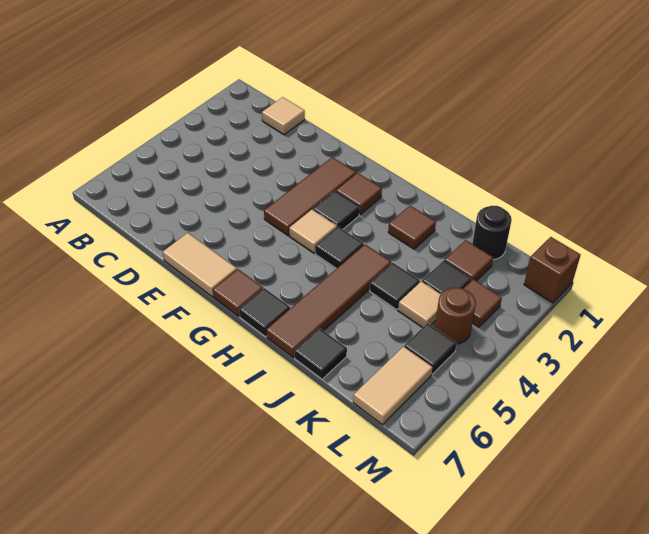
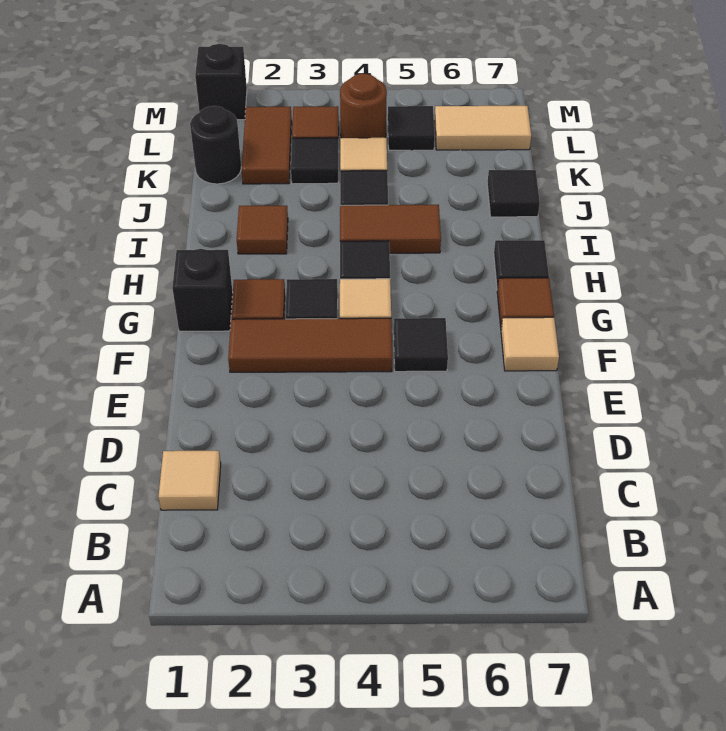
tan 1x2 tile [163,233,237,297] -> tan 1x1 tile [501,317,559,371]
none -> black 1x1 tile [394,318,448,372]
none -> black 1x1 brick [172,249,233,331]
brown 1x4 tile [266,245,391,358] -> brown 1x2 tile [340,205,441,253]
brown 1x1 tile [445,240,493,281] -> brown 1x2 tile [242,107,292,184]
brown 1x1 brick [524,237,581,303] -> black 1x1 brick [195,44,247,120]

